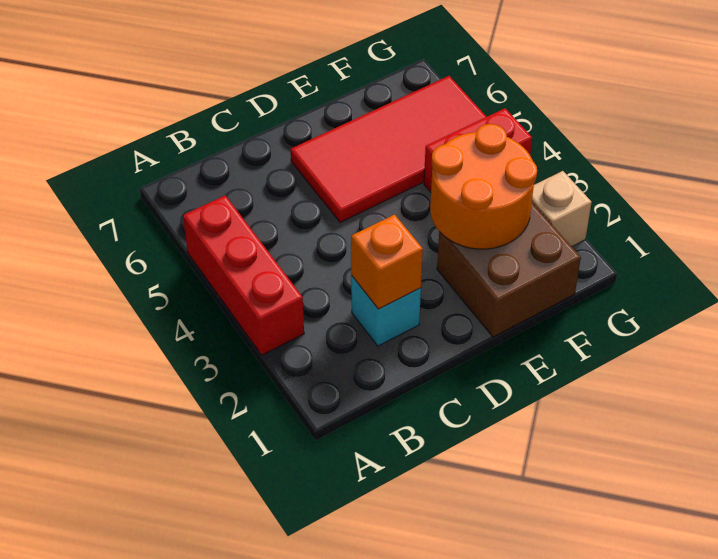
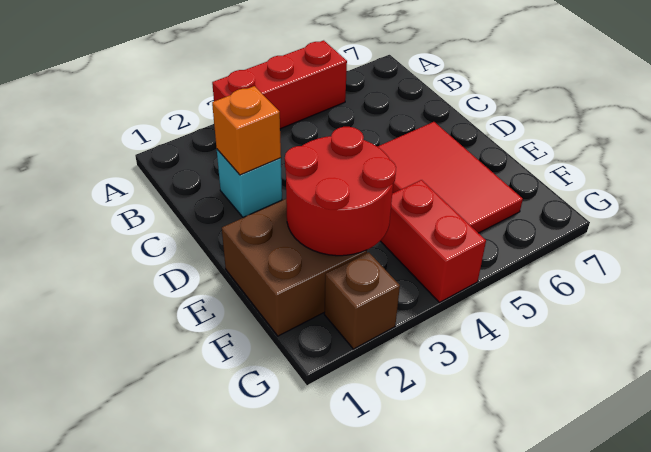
red 2x4 tile [291,76,486,222] -> red 2x3 tile [378,122,523,233]
orange 2x2 round brick [430,124,537,249] -> red 2x2 round brick [285,127,396,256]
tan 1x1 brick [532,171,592,246] -> brown 1x1 brick [324,252,400,349]

